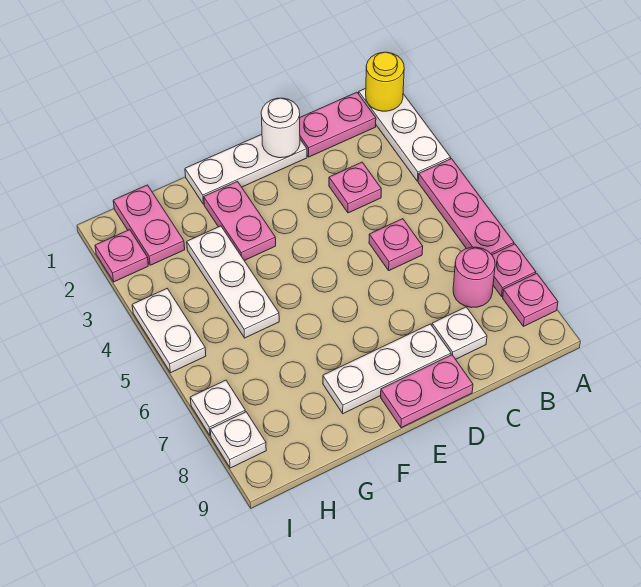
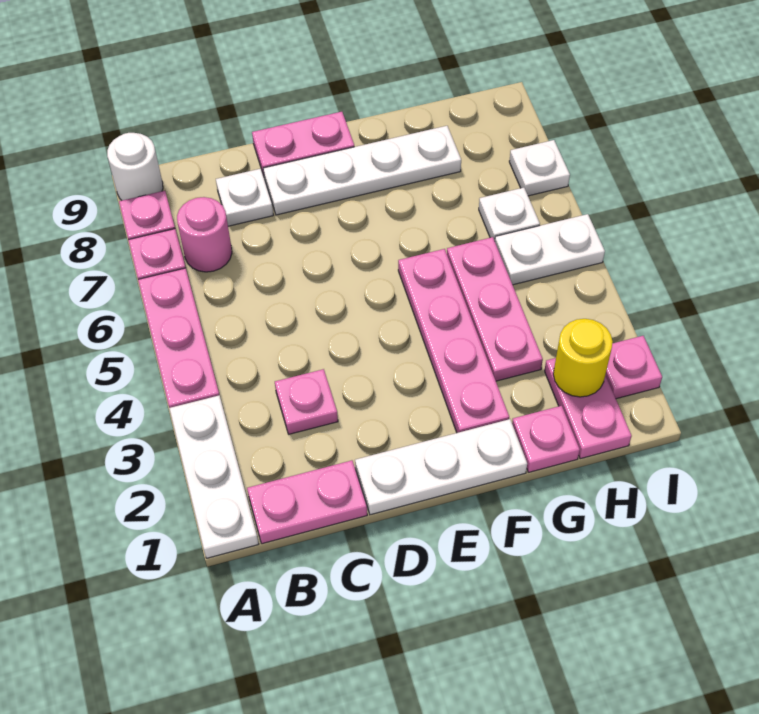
yellow 1x1 round brick [366,52,404,111] -> yellow 1x1 round brick moved to [553,319,613,397]
pink 1x1 plate [369,219,423,271] -> pink 1x1 plate moved to [512,406,580,472]
white 1x1 round brick [261,98,300,158] -> white 1x1 round brick moved to [107,133,163,200]
white 1x3 plate [323,324,451,414] -> white 1x4 plate [263,126,461,215]
pink 1x2 plate [204,182,276,261] -> pink 1x4 plate [398,249,509,433]
white 1x3 plate [187,226,279,338] -> pink 1x3 plate [447,237,543,381]
white 1x2 plate [132,289,206,373] -> white 1x2 plate turned to [495,214,605,285]
white 1x1 plate [210,412,266,468] -> white 1x1 plate moved to [479,188,540,241]

